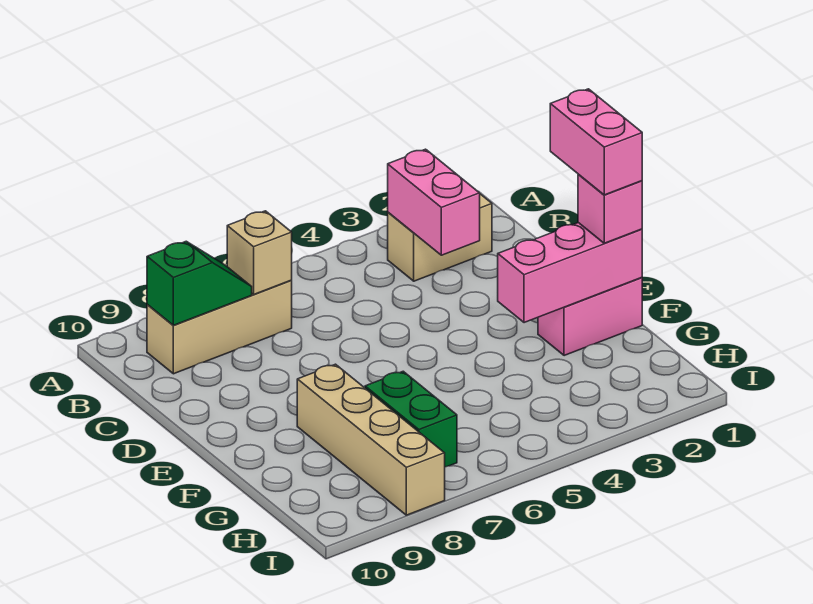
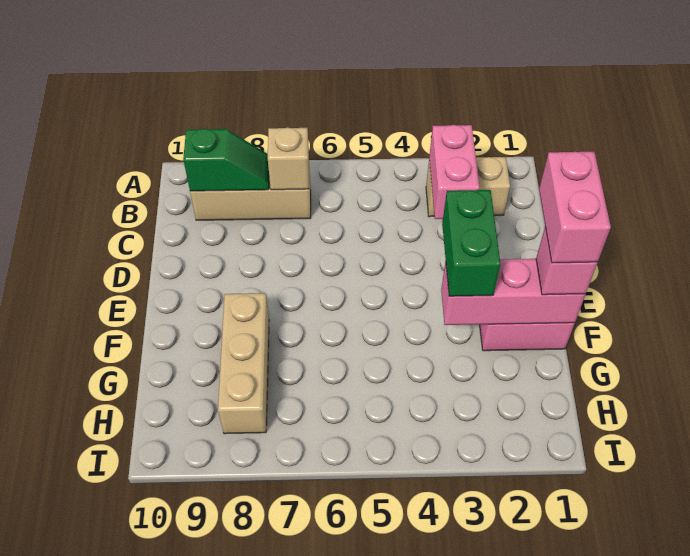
tan 1x4 brick [297,364,445,515] -> tan 1x3 brick [218,293,269,434]
green 1x2 brick [365,371,457,467] -> green 1x2 brick moved to [442,190,501,296]

